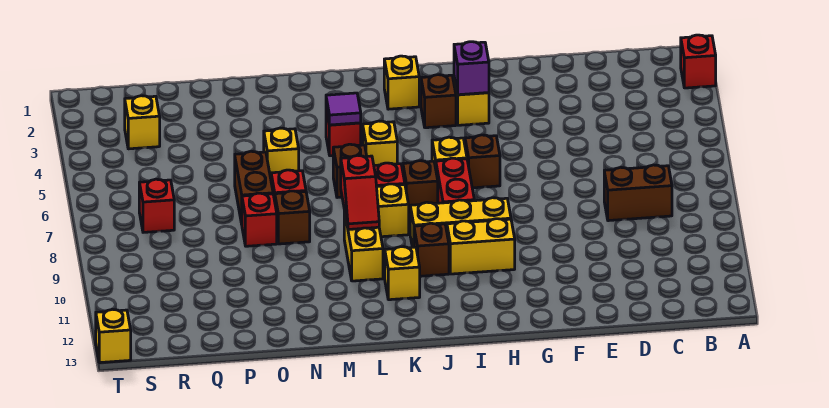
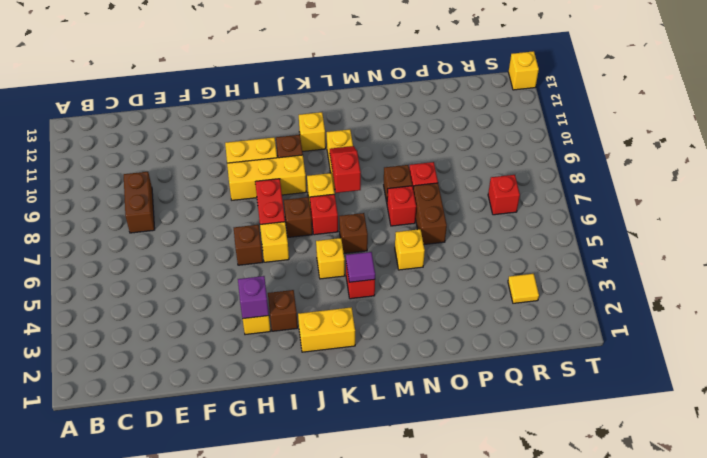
red 1x1 brick [681,35,716,88] -> none
brown 1x2 brick [604,165,672,221] -> brown 1x2 brick turned to [124,172,155,233]
yellow 1x1 brick [384,56,419,109] -> yellow 1x2 brick [298,307,355,352]
yellow 1x1 brick [125,96,160,149] -> yellow 1x1 tile [508,274,539,303]

